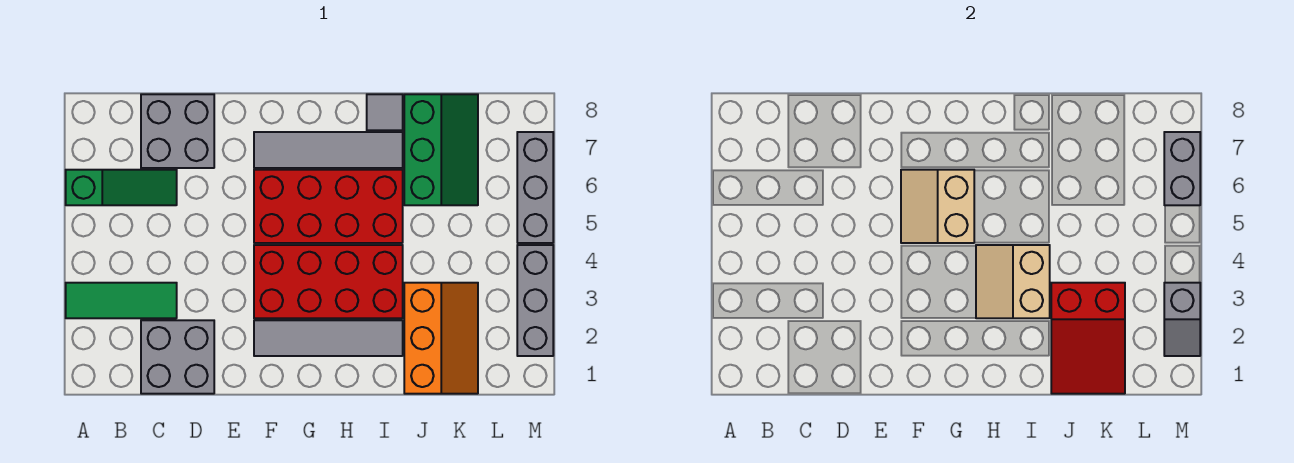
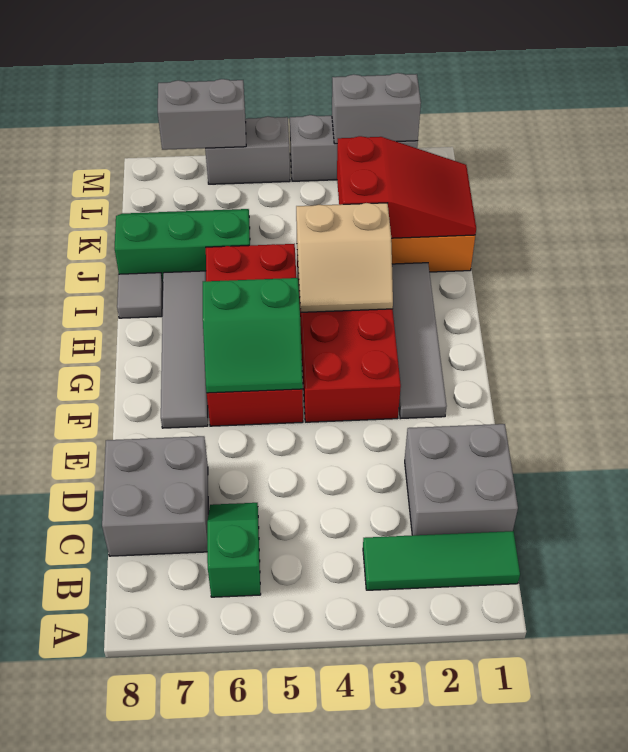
green 1x3 tile [66,283,177,318] -> green 1x3 tile turned to [363,531,520,590]
green 1x3 slope [66,170,177,205] -> green 1x2 slope [207,503,261,597]
tan 2x2 slope [901,170,974,243] -> green 2x2 slope [203,278,303,393]
grey 1x2 slope [1164,283,1200,356] -> grey 1x2 brick [332,73,421,144]
grey 1x3 brick [517,132,553,243] -> grey 1x2 brick [205,116,290,184]

